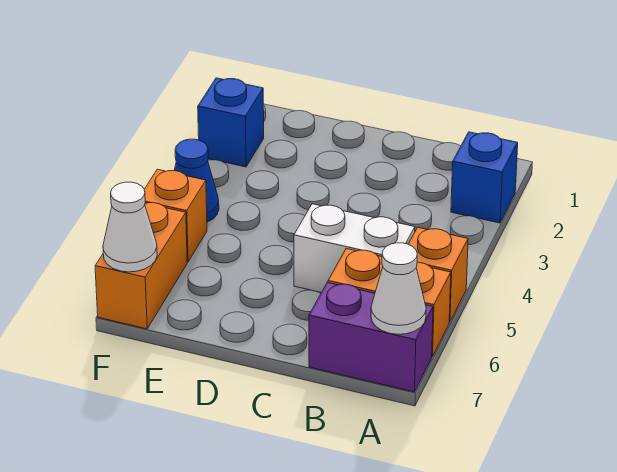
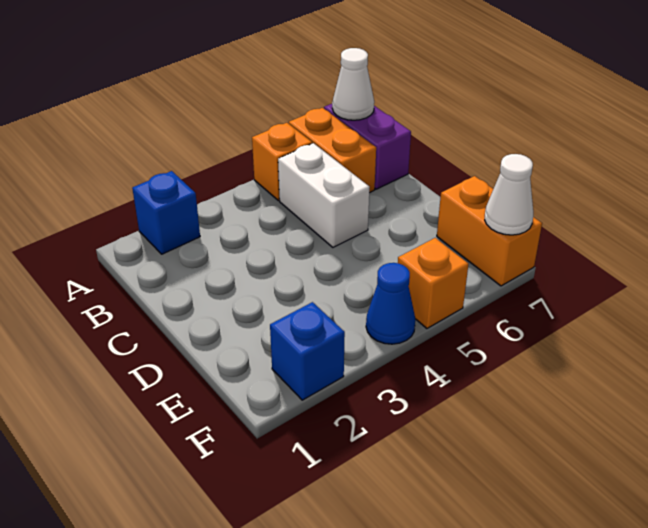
orange 1x2 brick [95,203,187,329] -> orange 1x2 brick turned to [437,176,542,286]

